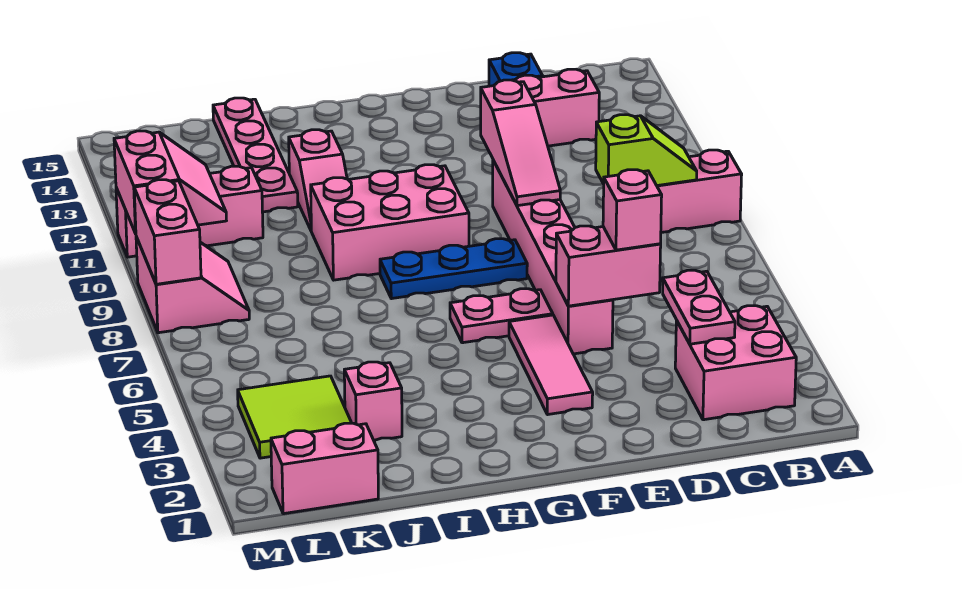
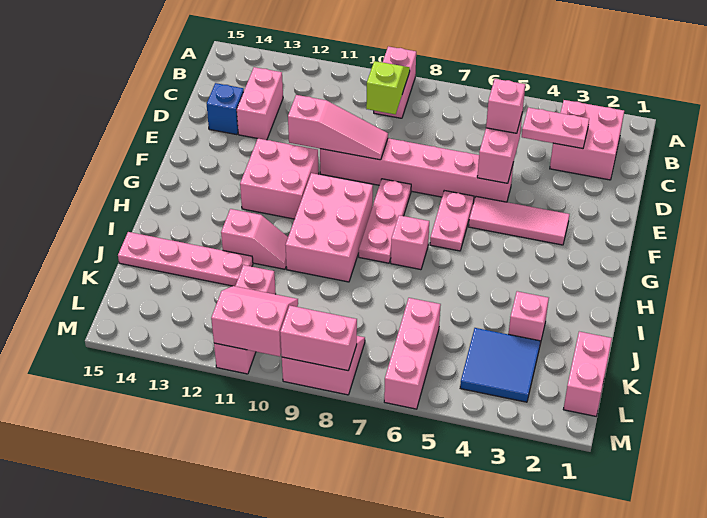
blue 1x3 plate [380,239,527,299] -> pink 1x3 plate [359,179,411,263]
none -> pink 2x2 brick [240,139,319,219]
none -> pink 1x1 brick [391,215,429,270]
lime 2x2 tile [238,376,351,458] -> blue 2x2 tile [460,328,540,402]
none -> pink 1x3 brick [384,298,441,409]

